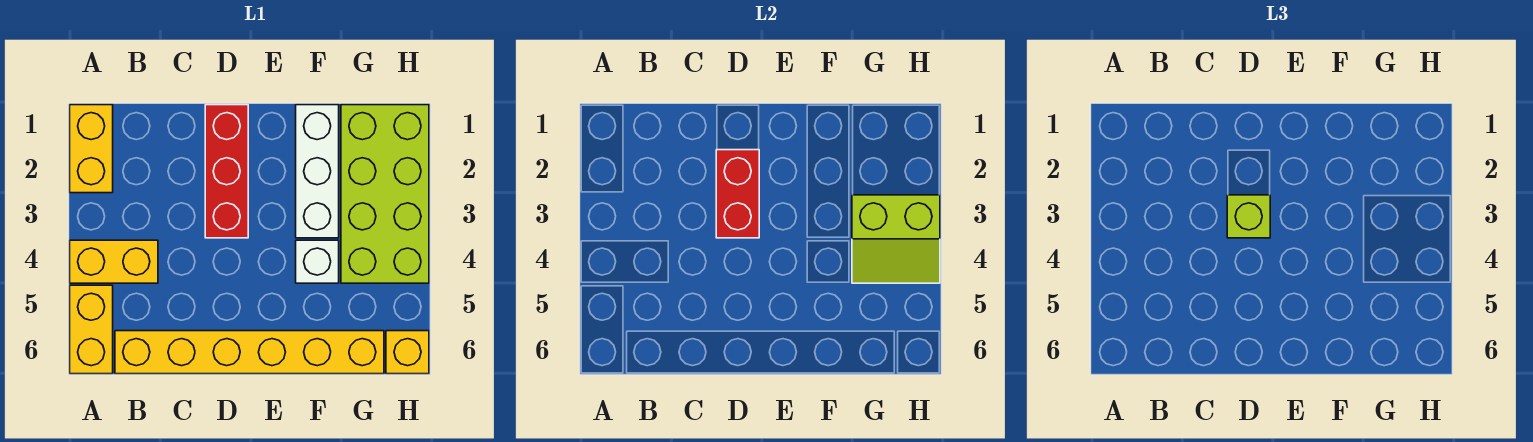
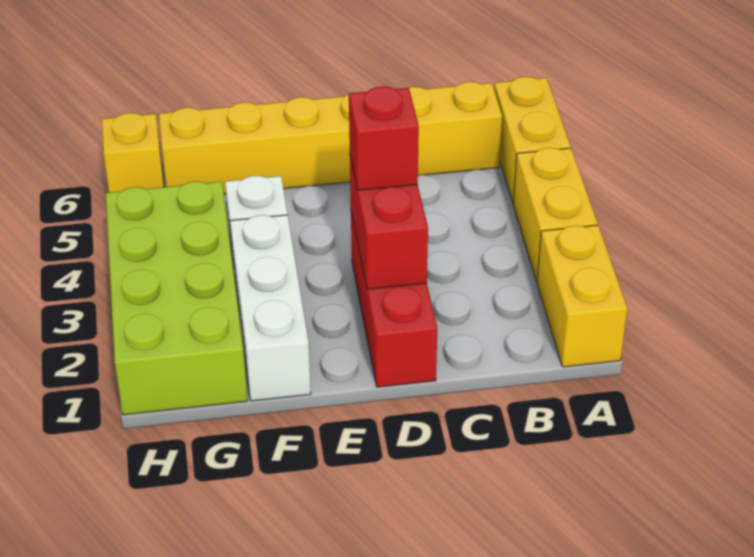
yellow 1x2 brick [70,240,158,283] -> yellow 1x2 brick turned to [513,148,598,281]
lime 1x1 brick [1227,195,1270,238] -> red 1x1 brick [349,86,419,190]
lime 2x2 slope [852,195,940,283] -> none

